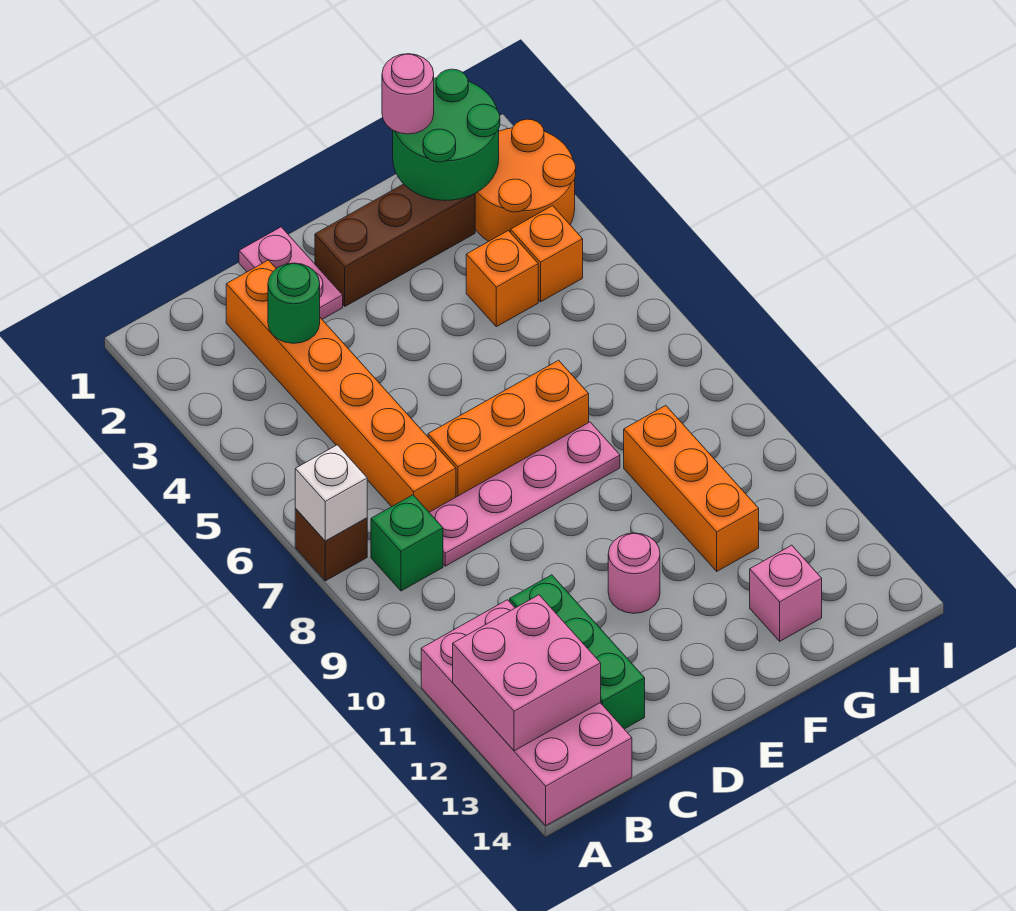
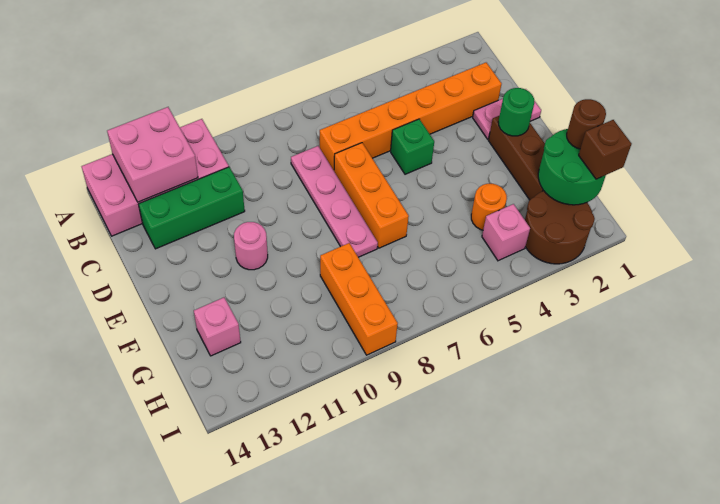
brown 1x1 brick [295,509,367,581] -> brown 1x1 brick moved to [579,120,632,179]
white 1x1 brick [295,445,367,541] -> none
green 1x1 brick [371,495,443,591] -> green 1x1 brick moved to [391,119,434,174]
green 1x1 round brick [268,263,320,343] -> green 1x1 round brick moved to [498,88,534,136]
pink 1x1 round brick [382,54,434,134] -> brown 1x1 round brick [567,99,606,149]
orange 1x1 brick [466,231,538,327] -> orange 1x1 round brick [471,184,507,230]
orange 1x3 brick [624,405,759,571] -> orange 1x3 brick turned to [320,243,398,355]
orange 2x2 round brick [475,119,576,241] -> brown 2x2 round brick [525,191,595,264]
orange 1x1 brick [511,206,583,302] -> pink 1x1 brick [482,204,530,261]

